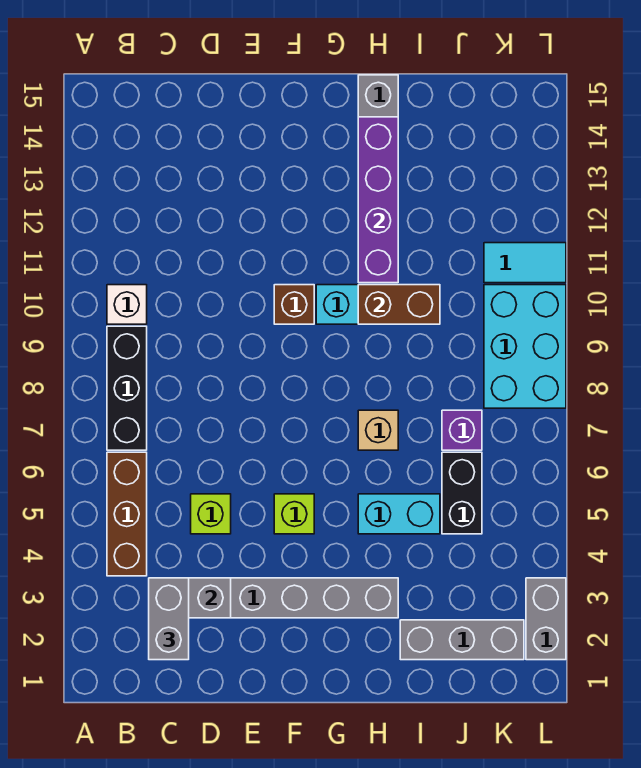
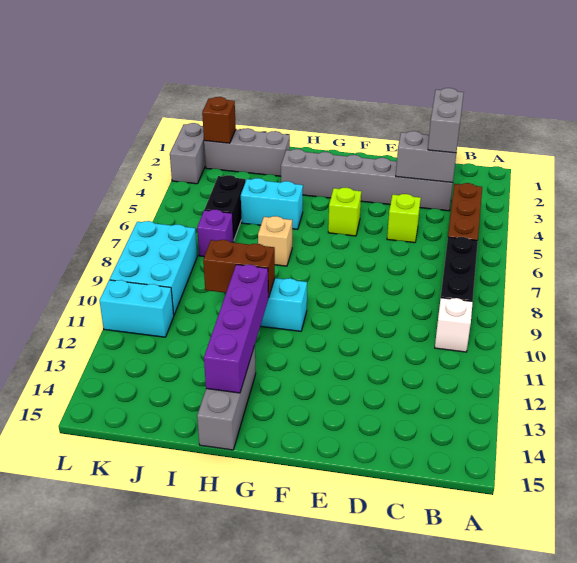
brown 1x1 brick [274,285,314,324] -> brown 1x1 brick moved to [202,97,236,143]
cyan 1x2 tile [484,243,566,283] -> cyan 1x2 brick [99,280,174,337]

